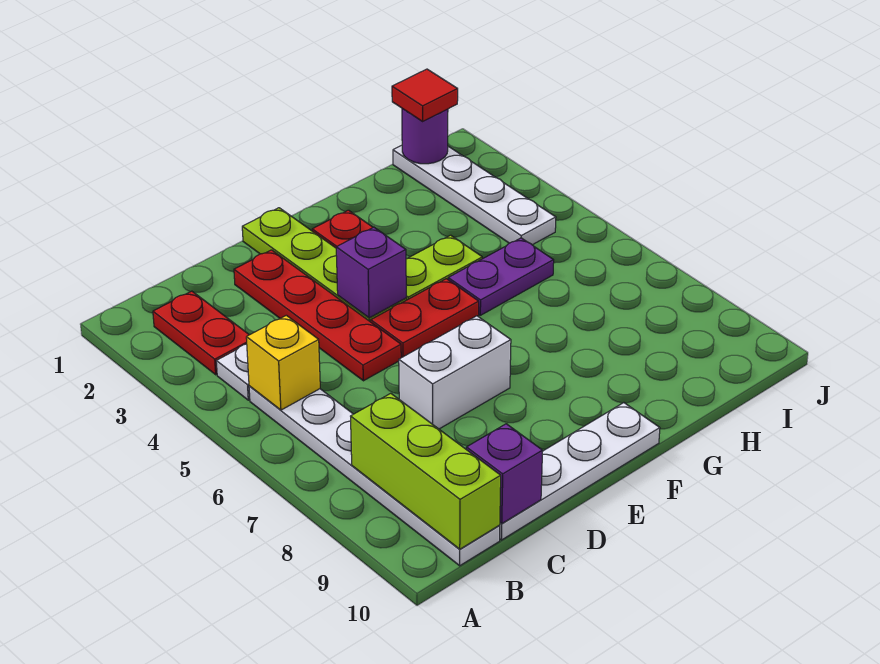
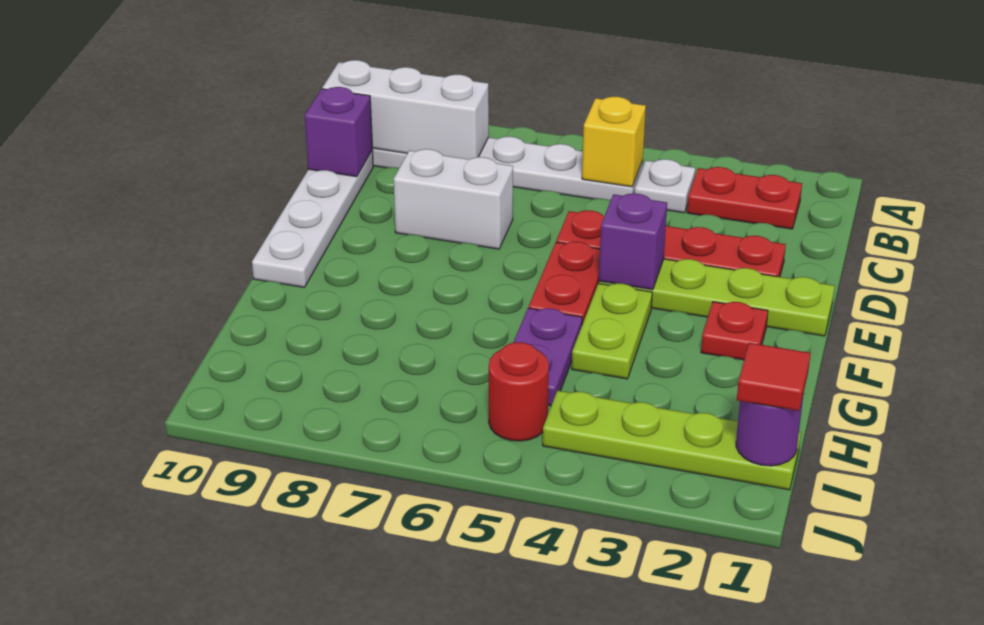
lime 1x3 brick [351,393,501,549] -> white 1x3 brick [322,60,489,159]
white 1x2 brick [399,316,511,429] -> white 1x2 brick turned to [394,149,513,249]
white 1x4 plate [393,145,556,245] -> lime 1x4 plate [543,391,801,490]
none -> red 1x1 round brick [489,342,549,441]

